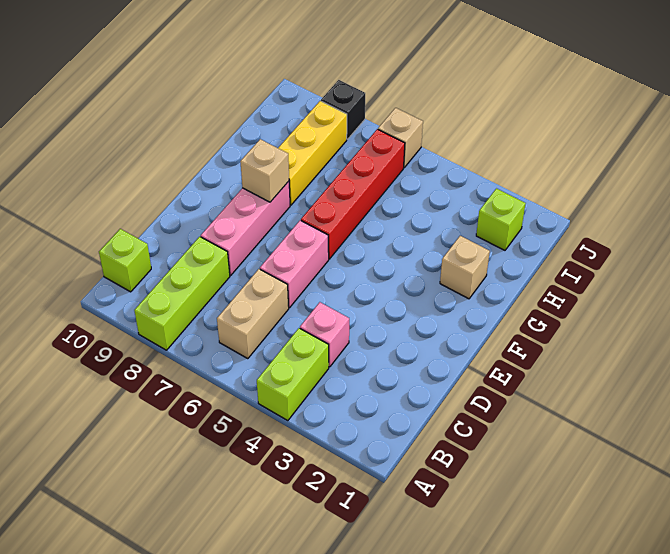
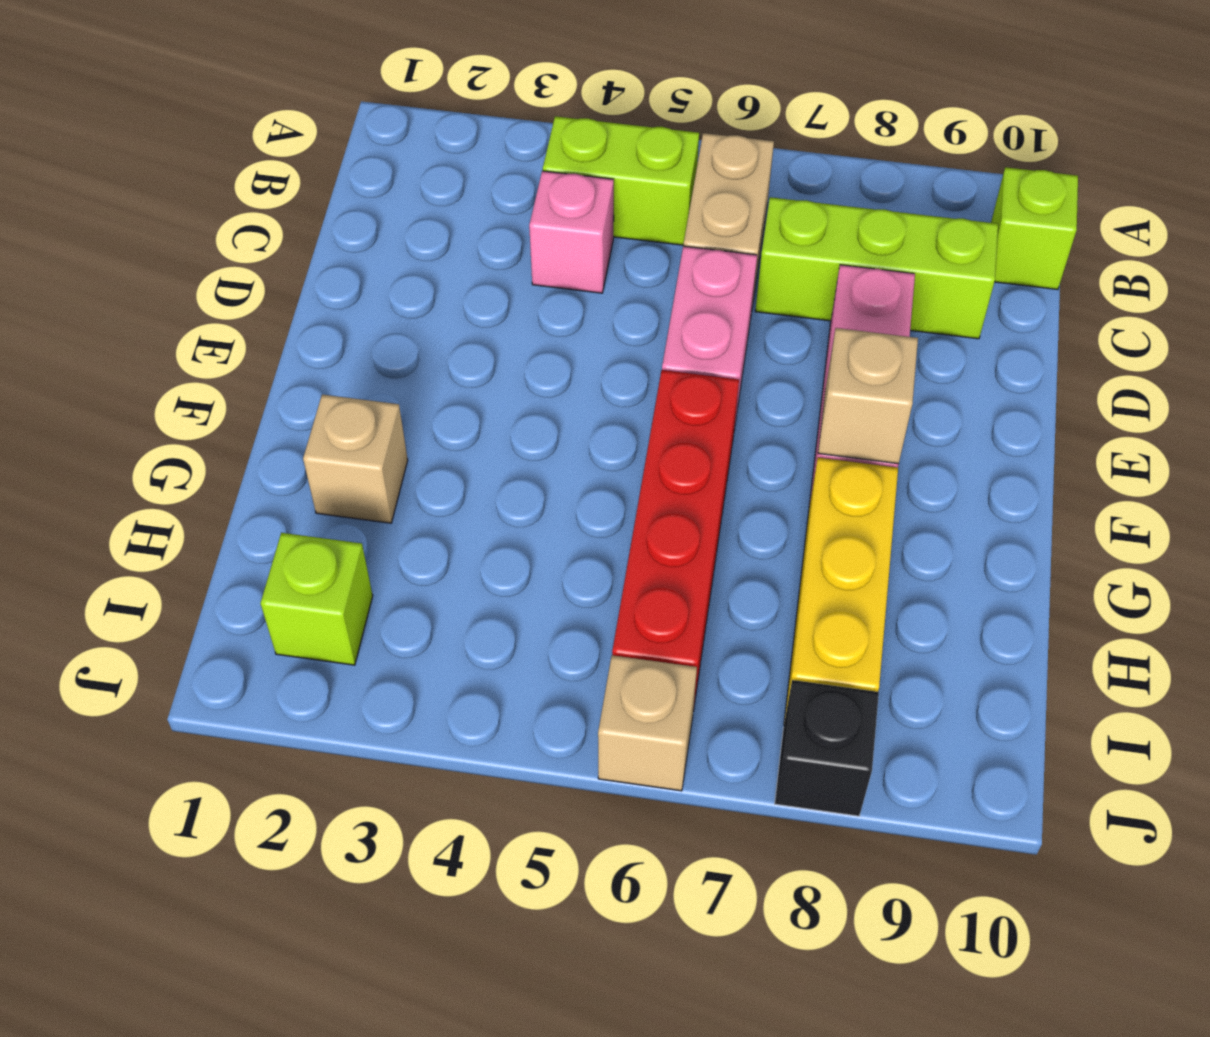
lime 1x2 brick [257,328,329,421] -> lime 1x2 brick turned to [543,116,699,245]
lime 1x3 brick [134,237,230,350] -> lime 1x3 brick turned to [755,197,998,339]

